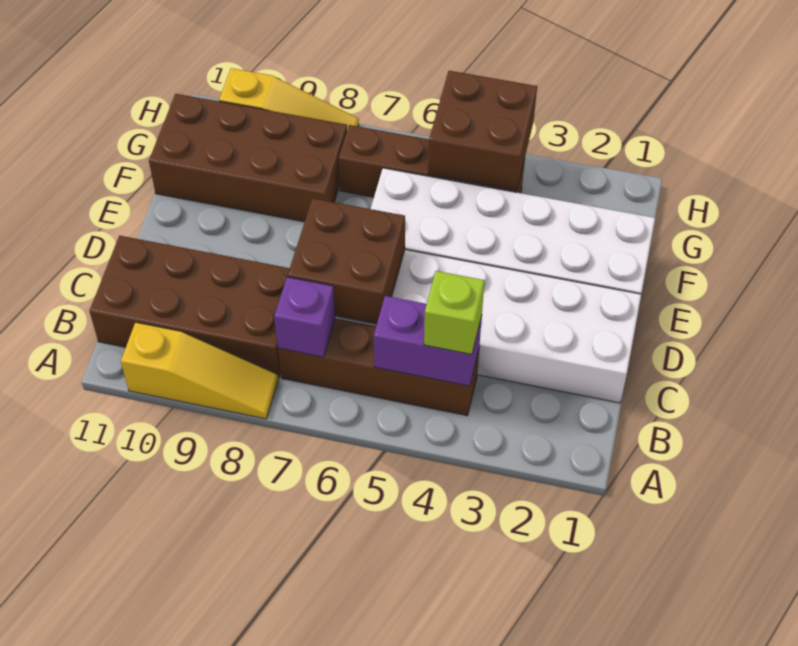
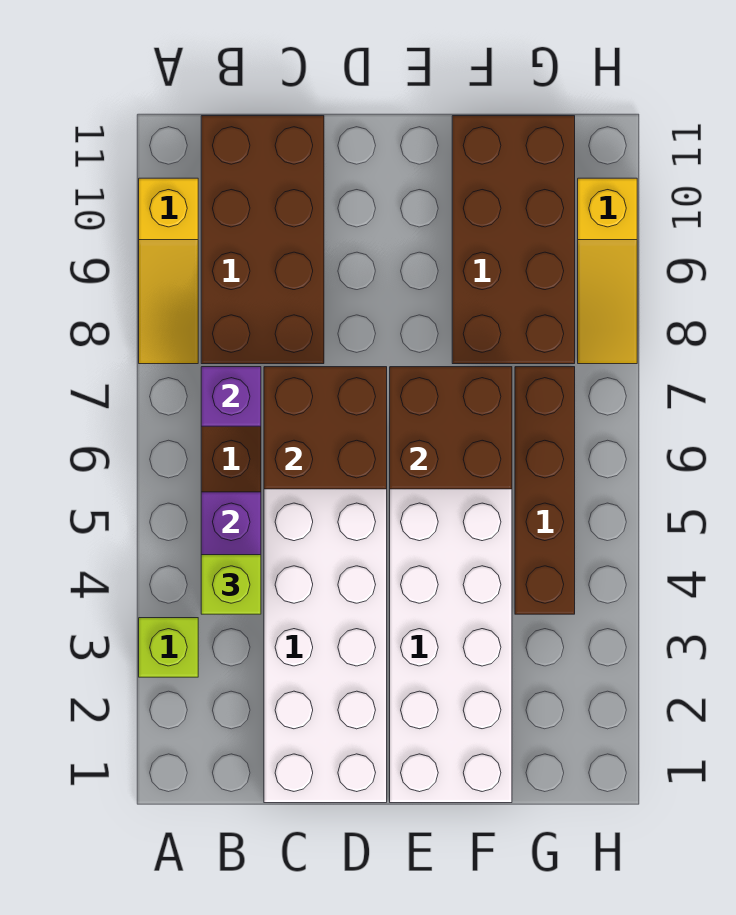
none -> lime 1x1 brick [139,618,198,677]
brown 2x2 brick [428,71,537,190] -> brown 2x2 brick moved to [390,367,512,489]

